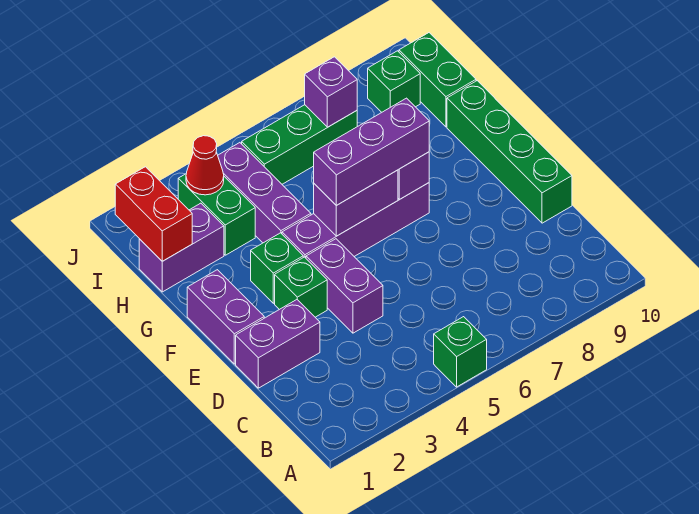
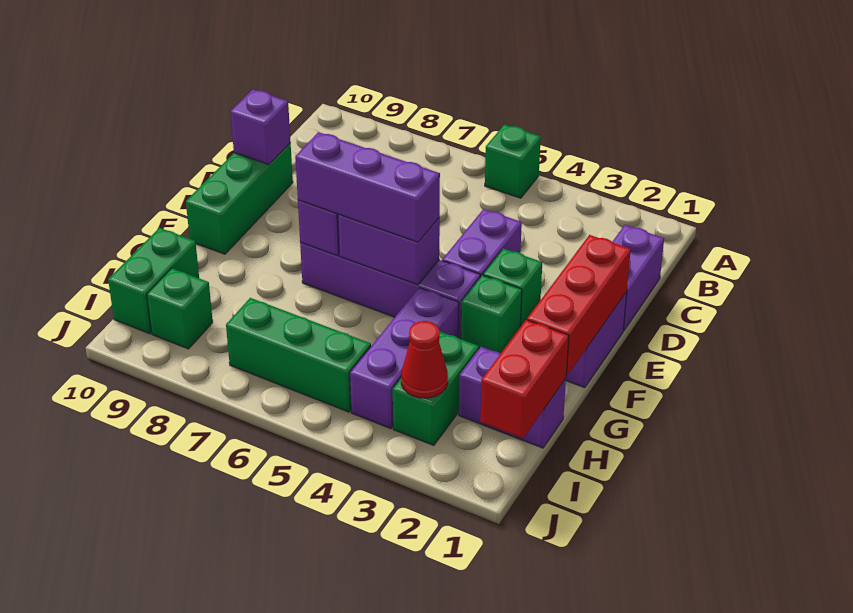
purple 1x2 brick [236,300,320,388] -> purple 1x2 brick turned to [612,225,664,331]
green 1x4 brick [447,81,572,223] -> green 1x3 brick [186,143,293,254]
none -> red 1x3 brick [527,235,631,376]
purple 1x1 brick [305,57,357,127] -> purple 1x1 brick moved to [230,89,290,165]

